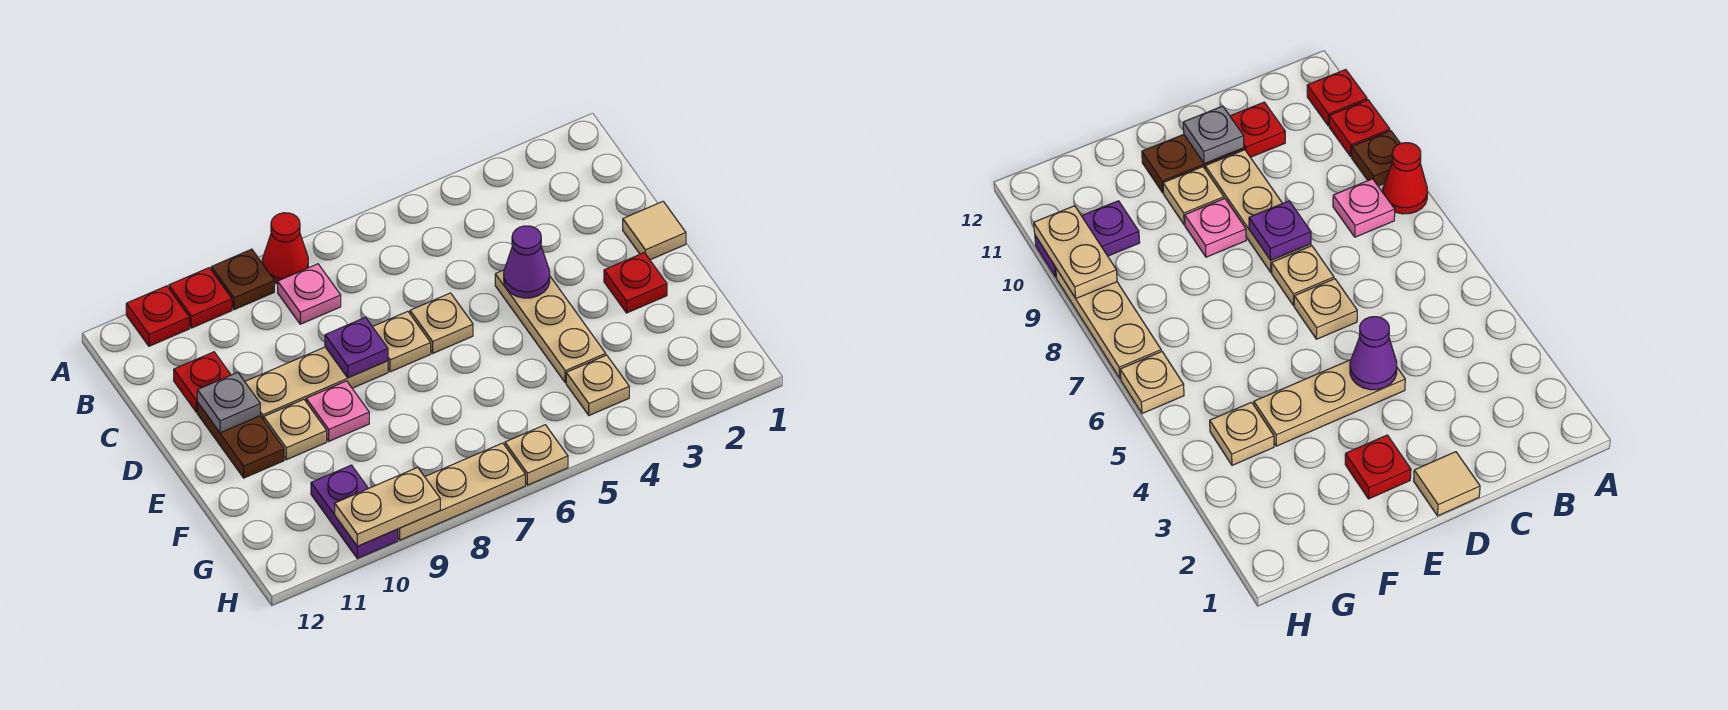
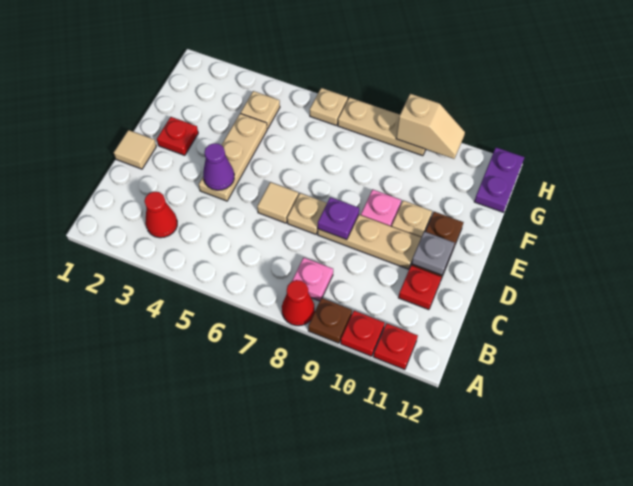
none -> red 1x1 cone [144,192,177,238]
tan 1x1 plate [410,293,473,353] -> tan 1x1 tile [257,182,299,223]
purple 1x2 plate [311,465,398,558] -> purple 1x2 plate moved to [474,148,524,212]
tan 1x2 plate [335,467,440,546] -> tan 1x2 slope [396,94,465,159]

